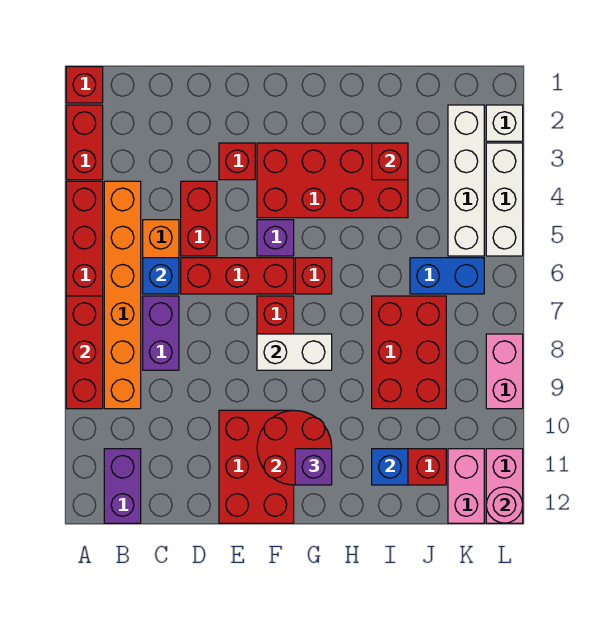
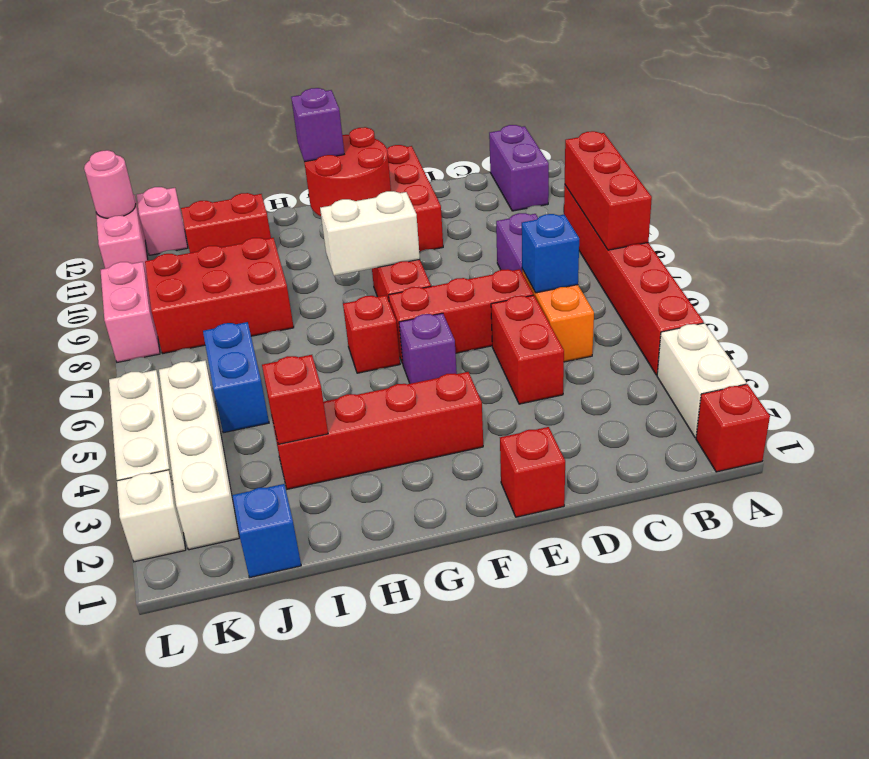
red 1x2 brick [66,105,103,180] -> white 1x2 brick [657,323,746,438]
orange 1x6 brick [104,181,141,409] -> none
red 1x1 brick [219,143,255,180] -> red 1x1 brick moved to [500,427,565,517]
red 2x4 brick [257,143,408,218] -> red 1x4 brick [272,372,483,489]
red 2x3 brick [372,296,446,409] -> red 2x3 brick turned to [145,238,294,354]
blue 1x1 brick [372,449,408,485] -> blue 1x1 brick moved to [232,484,301,578]
blue 1x2 brick [410,258,484,294] -> blue 1x2 brick turned to [203,322,269,433]
pink 1x2 brick [448,449,484,523] -> pink 1x1 brick [137,187,188,255]

